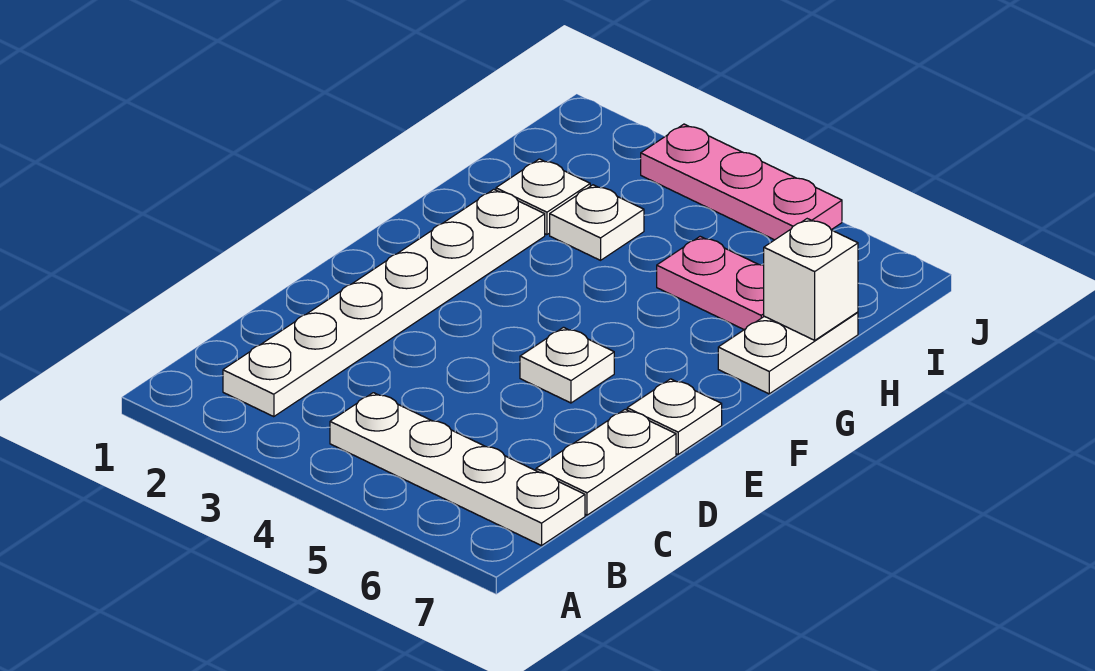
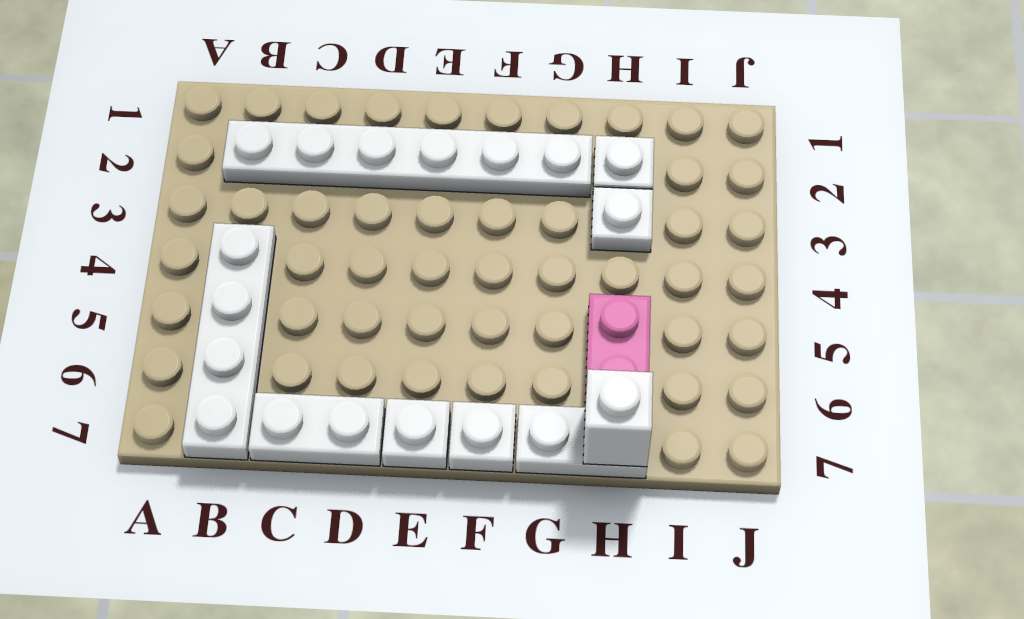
white 1x1 plate [520,327,614,403] -> white 1x1 plate moved to [449,402,516,472]
pink 1x3 plate [641,124,842,240] -> none

